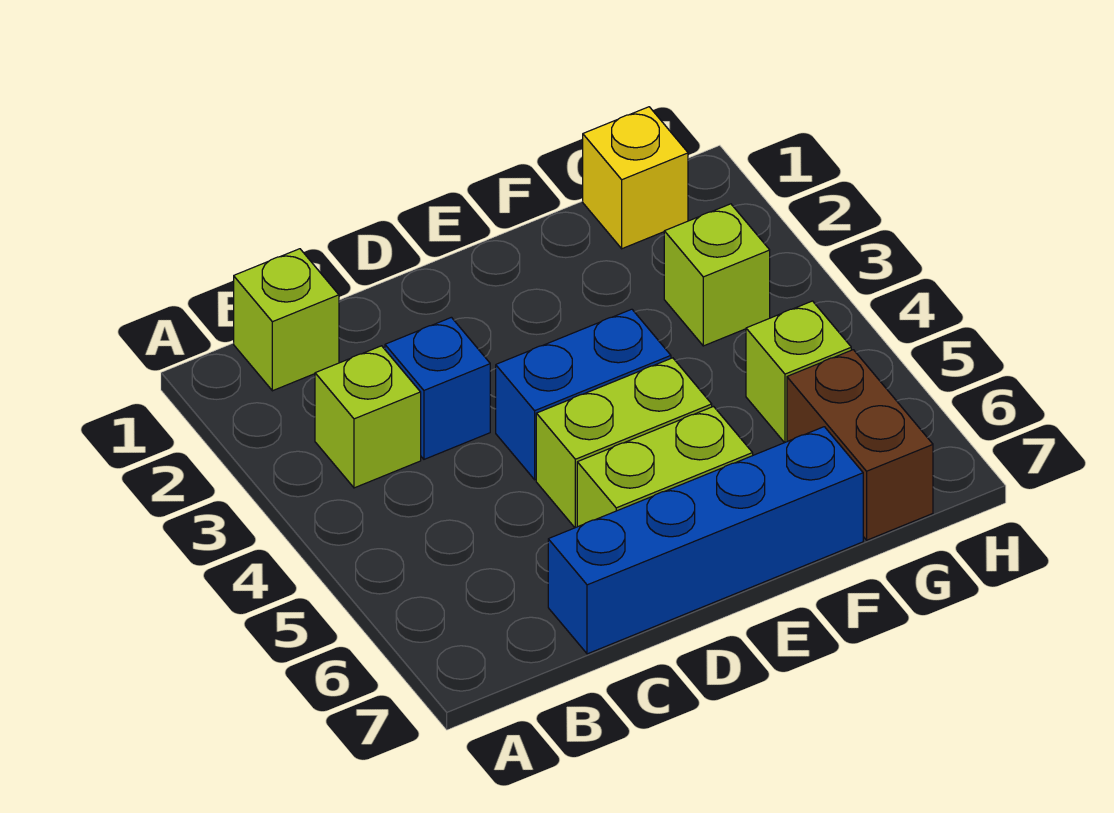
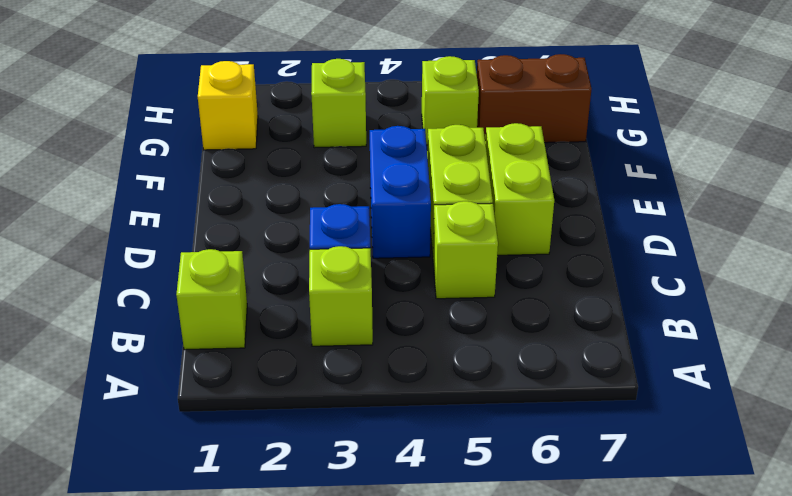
none -> lime 1x1 brick [433,201,498,299]
blue 1x4 brick [548,427,863,654] -> none

